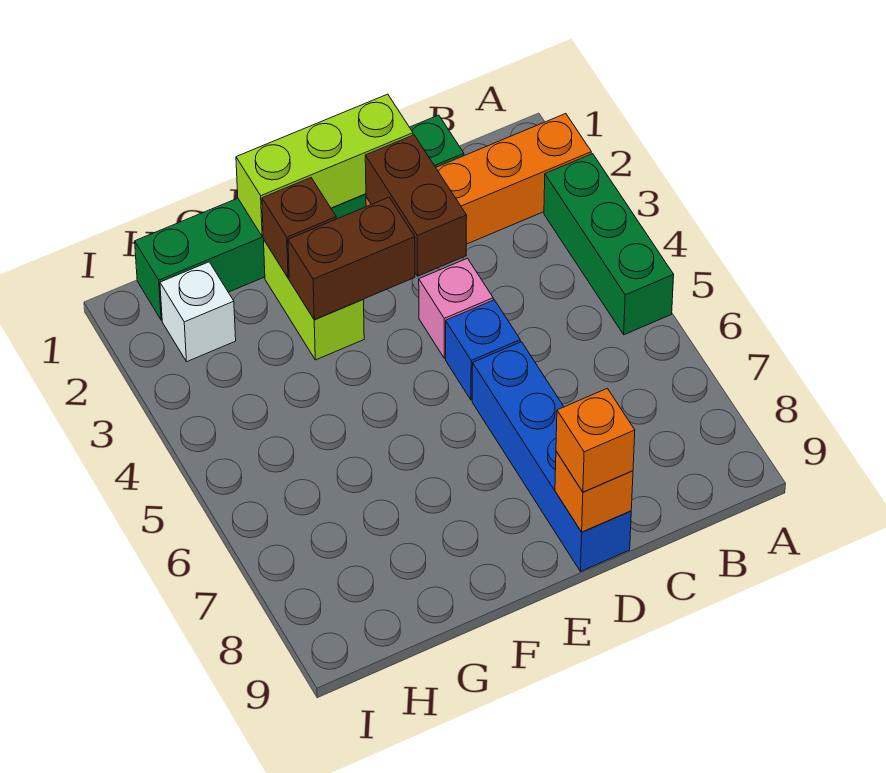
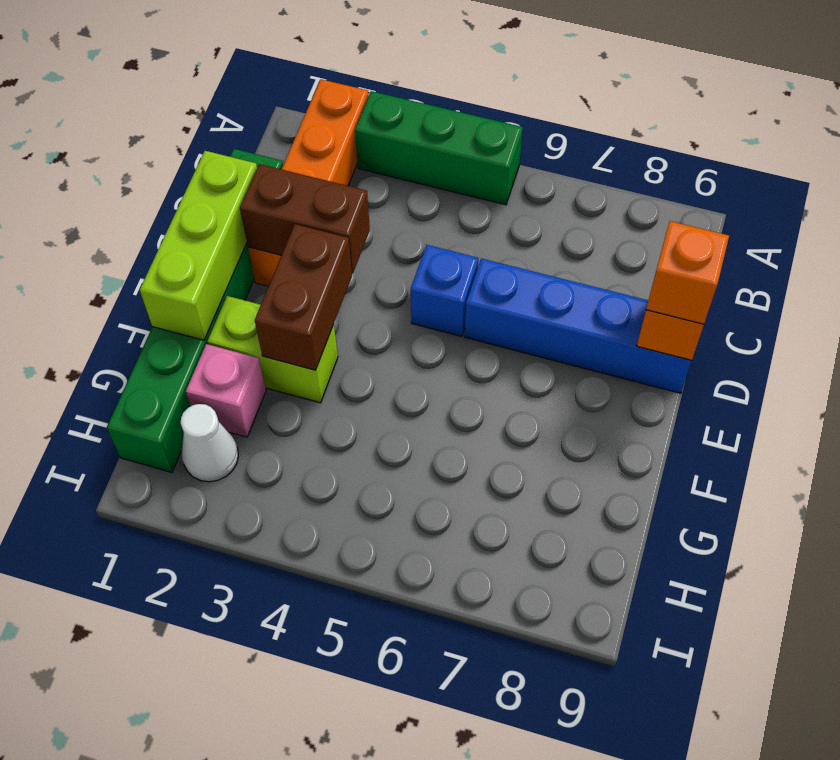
pink 1x1 brick [419,258,493,358] -> pink 1x1 brick moved to [186,344,266,437]
brown 1x1 brick [262,178,336,278] -> none
white 1x1 brick [160,262,236,361] -> white 1x1 cone [181,404,238,482]

